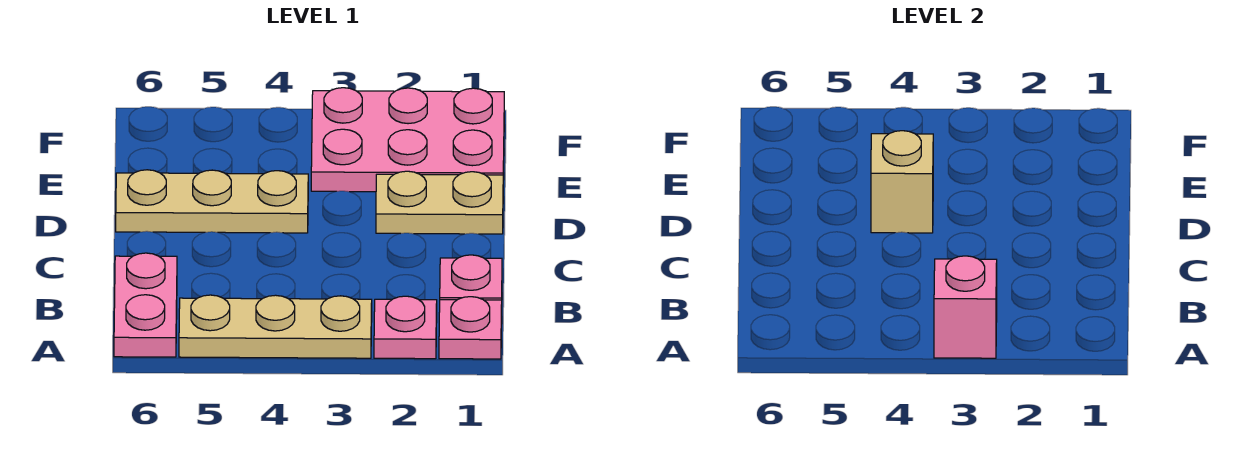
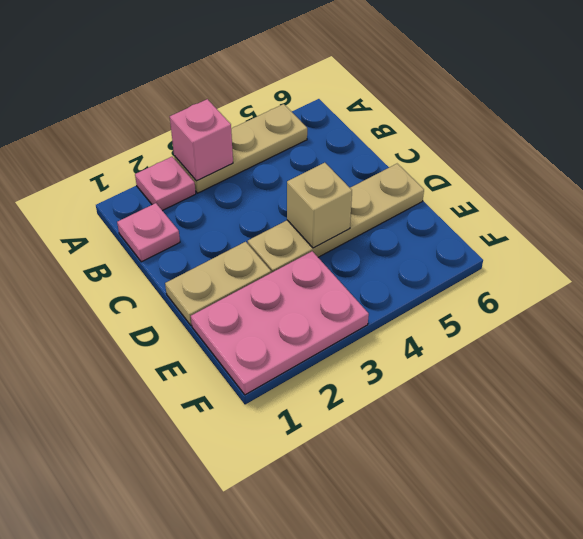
pink 1x1 plate [439,297,502,359] -> none
pink 1x2 plate [114,253,177,357] -> none
tan 1x3 plate [116,170,308,233] -> tan 1x4 plate [248,164,424,273]

